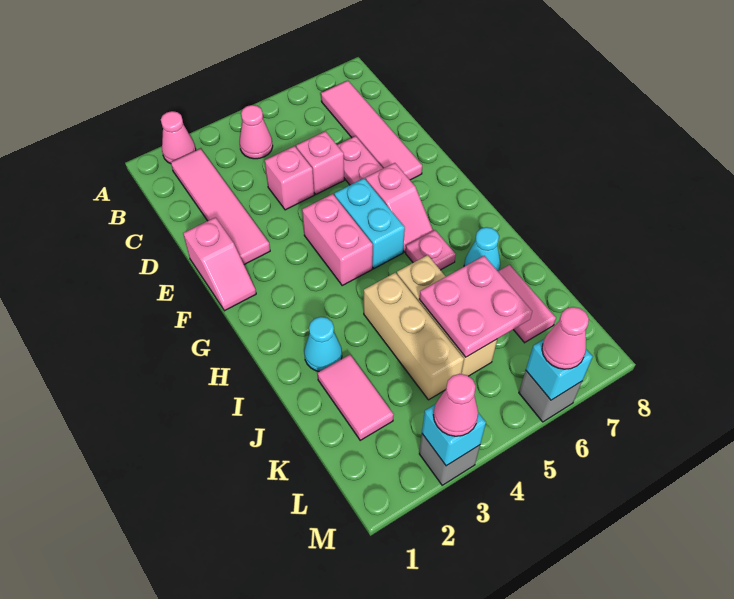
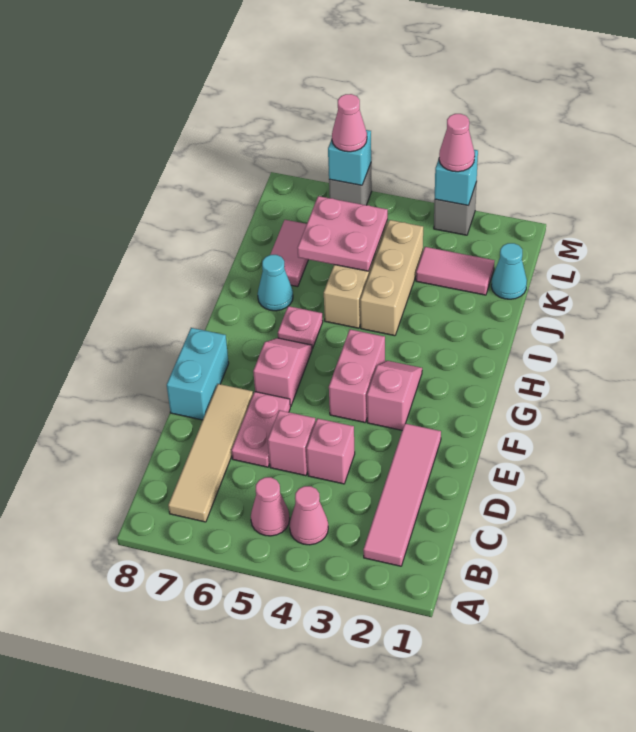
pink 1x1 cone [161,111,196,164] -> pink 1x1 cone moved to [251,477,290,536]
pink 1x4 tile [321,81,422,180] -> tan 1x4 tile [168,384,253,522]
pink 1x2 slope [183,217,256,311] -> pink 1x2 slope moved to [367,361,422,430]
cyan 1x2 brick [334,178,405,268] -> cyan 1x2 brick moved to [167,328,229,420]
cyan 1x1 cone [304,317,342,371] -> cyan 1x1 cone moved to [491,243,527,299]
pink 1x2 tile [318,355,394,440] -> pink 1x2 tile turned to [416,247,494,295]

